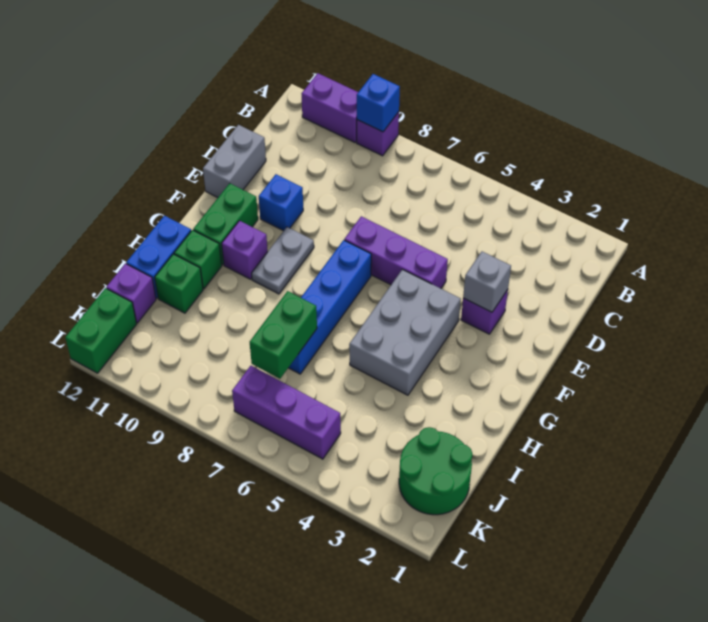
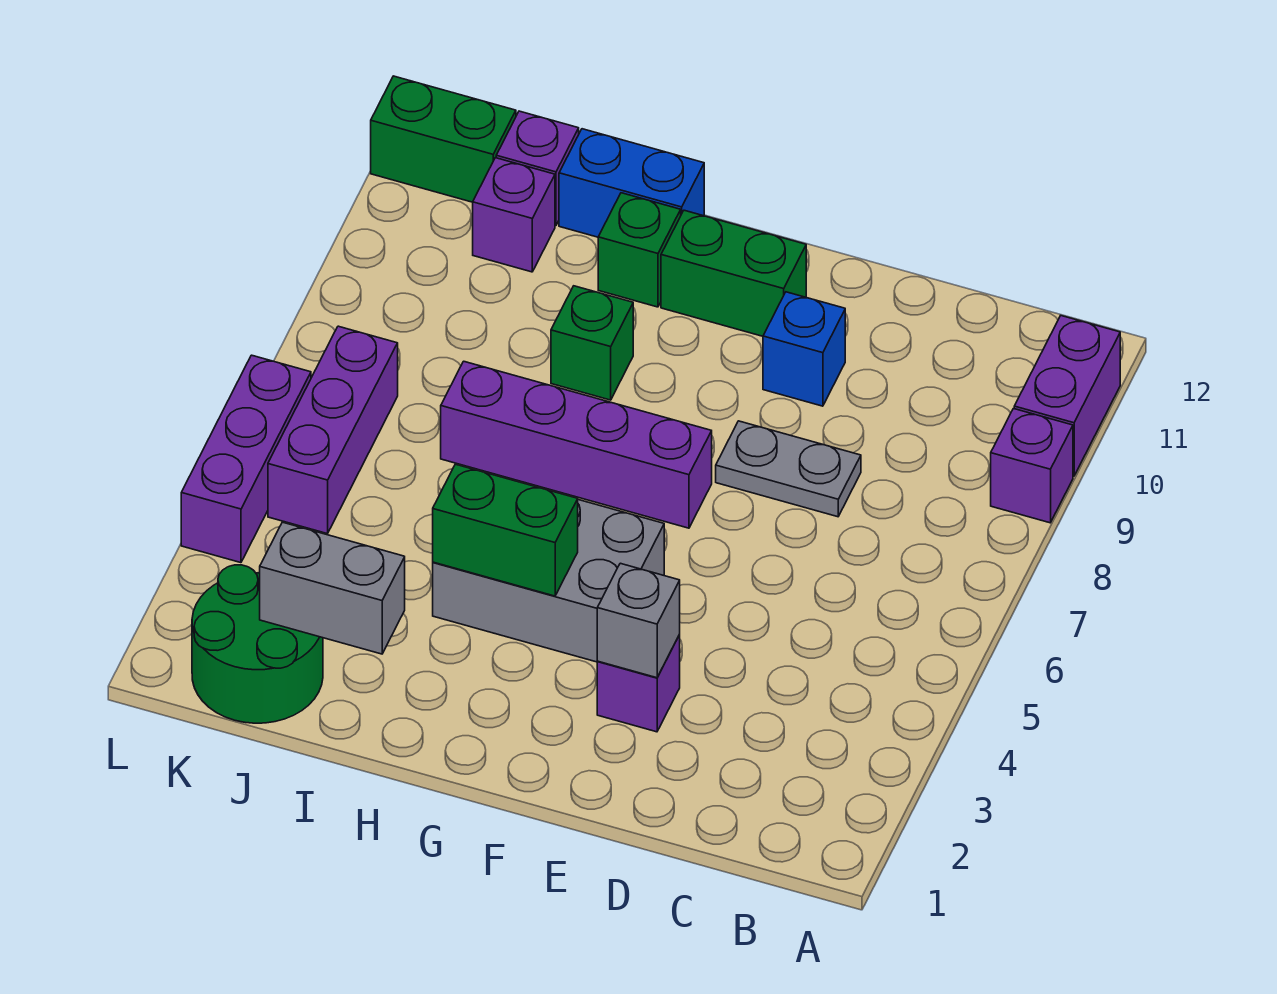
blue 1x1 brick [357,74,400,132] -> none
grey 1x2 brick [203,125,266,198] -> grey 1x2 brick moved to [260,522,405,654]
purple 1x3 brick [344,216,448,288] -> purple 1x3 brick moved to [181,355,311,563]
blue 1x4 brick [289,240,371,374] -> purple 1x4 brick [441,361,712,528]
grey 1x2 plate [252,227,314,294] -> grey 1x2 plate moved to [716,421,861,517]
purple 1x1 brick [222,221,268,279] -> purple 1x1 brick moved to [473,158,555,272]
green 1x2 brick [250,291,317,379] -> green 1x2 brick moved to [433,464,578,596]
green 1x1 brick [155,254,203,313] -> green 1x1 brick moved to [551,286,633,400]

